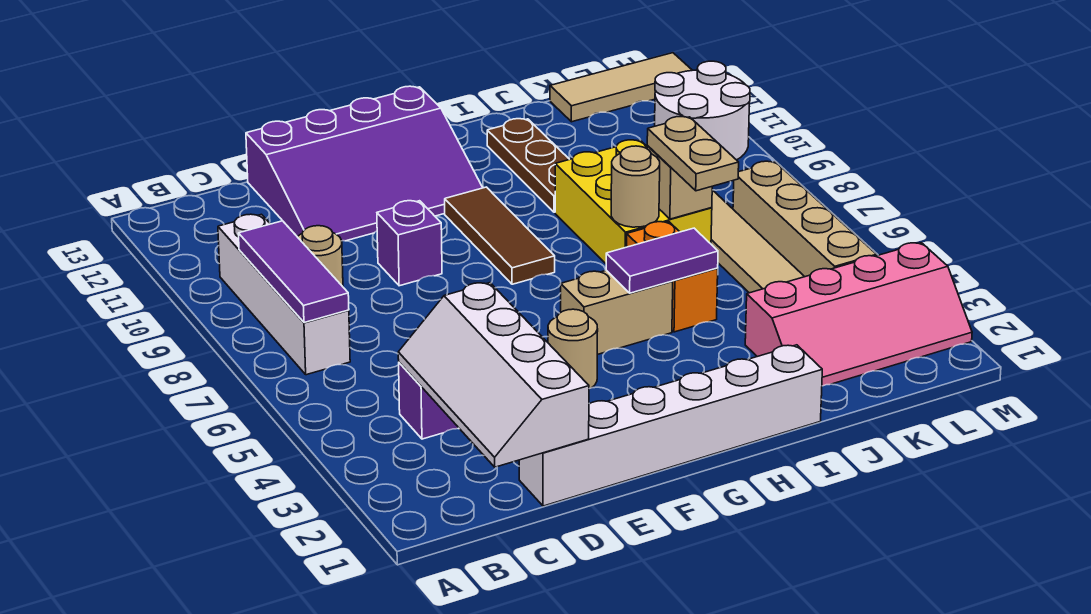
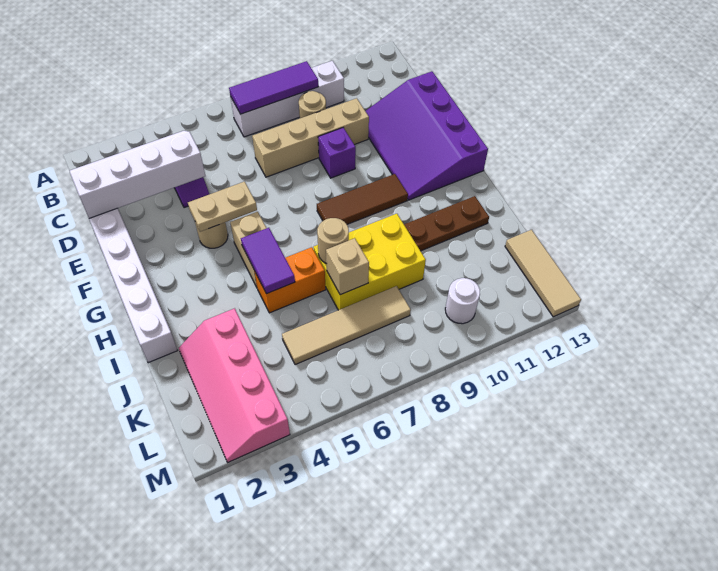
tan 1x2 plate [647,117,739,191] -> tan 1x2 plate moved to [188,182,257,232]
tan 1x4 brick [733,161,877,277] -> tan 1x4 brick moved to [252,98,369,177]
white 2x2 round brick [655,61,750,160] -> white 1x1 round brick [445,278,480,324]

